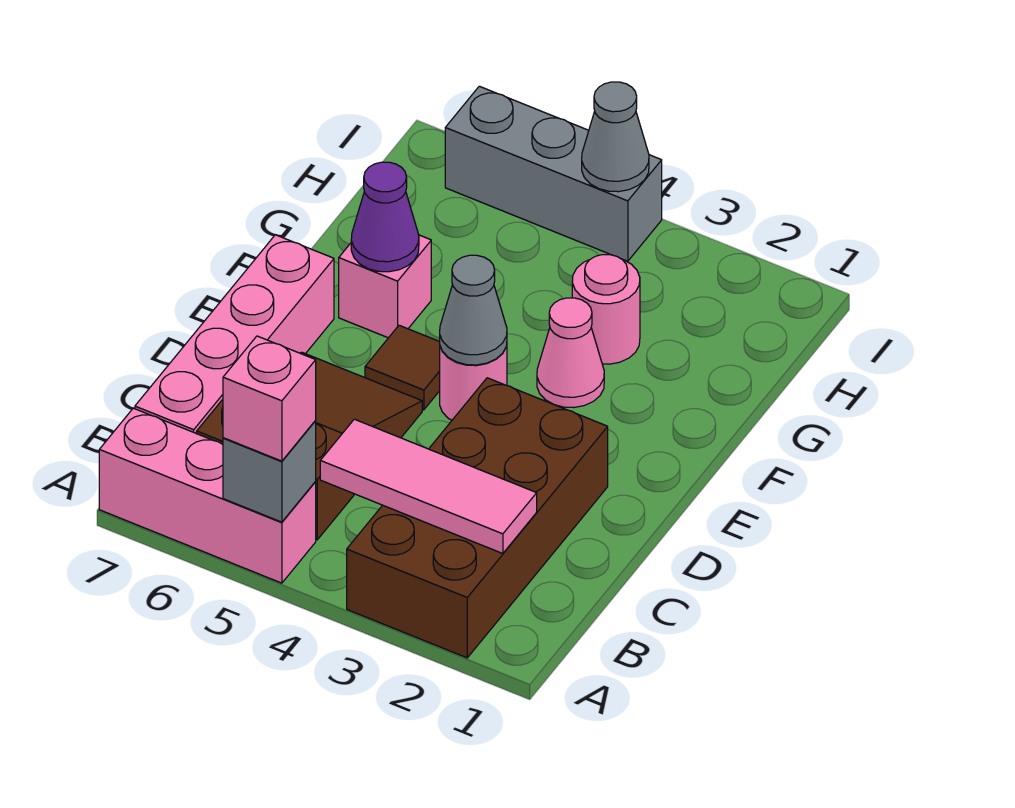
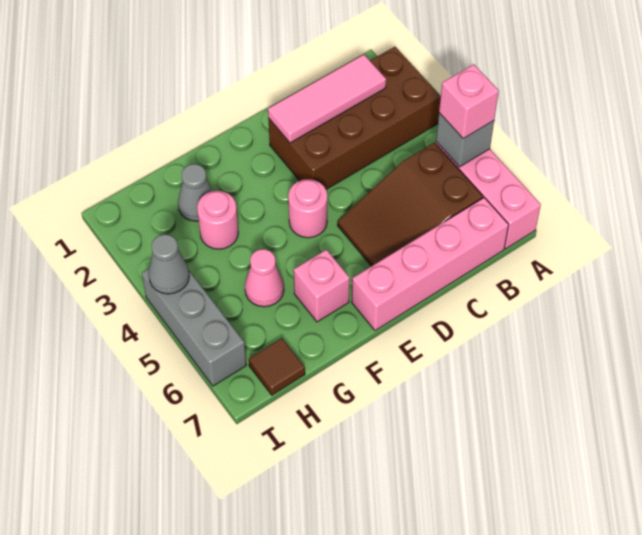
pink 1x3 tile [320,419,537,554] -> pink 1x3 tile turned to [268,55,386,143]
grey 1x1 cone [440,255,507,365] -> grey 1x1 cone moved to [178,164,212,221]
brown 1x1 tile [365,325,440,410] -> brown 1x1 tile moved to [249,338,305,395]
pink 1x1 cone [537,298,604,408] -> pink 1x1 cone moved to [245,249,284,307]
purple 1x1 cone [351,162,419,272] -> none

